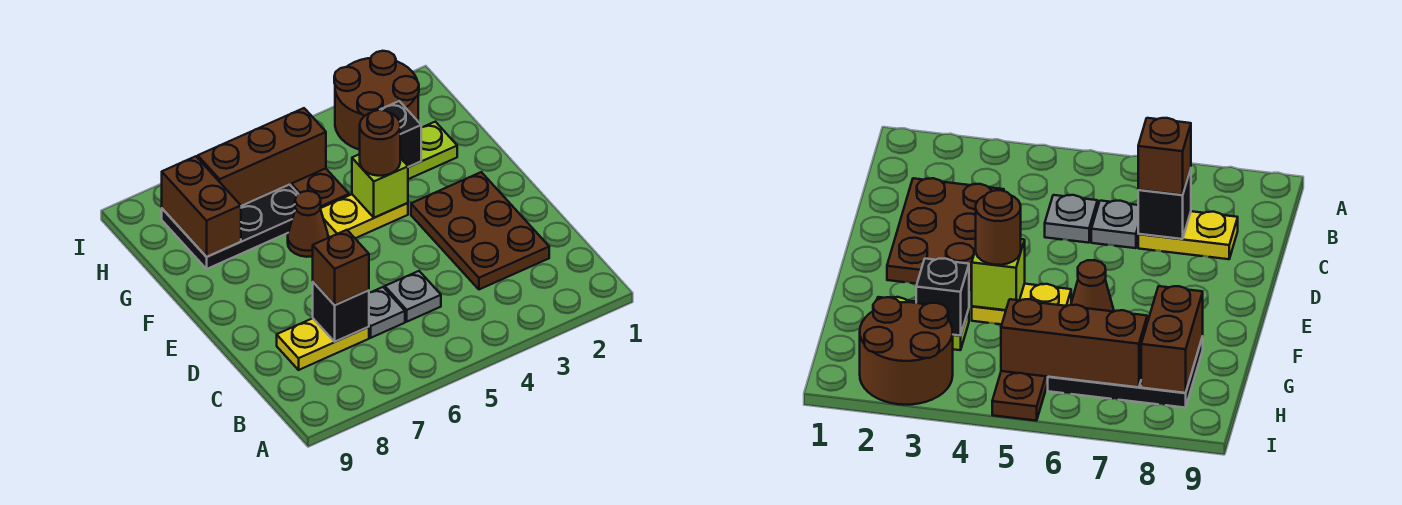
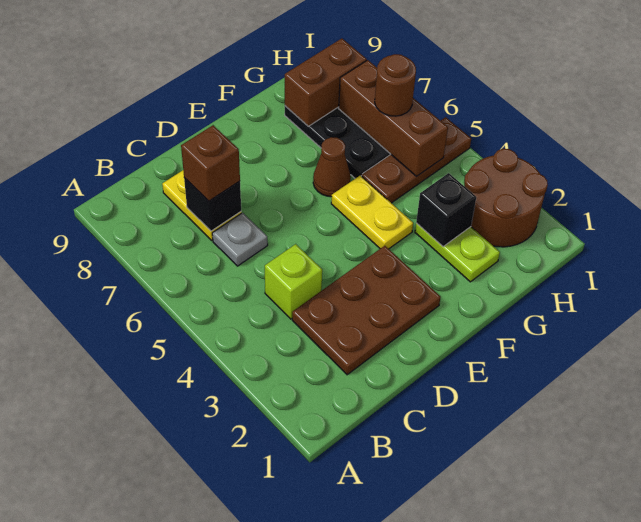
grey 1x1 plate [385,271,441,322] -> none
lime 1x1 brick [352,154,408,218] -> lime 1x1 brick moved to [265,244,322,319]
brown 1x1 round brick [360,110,400,176] -> brown 1x1 round brick moved to [375,54,416,116]

